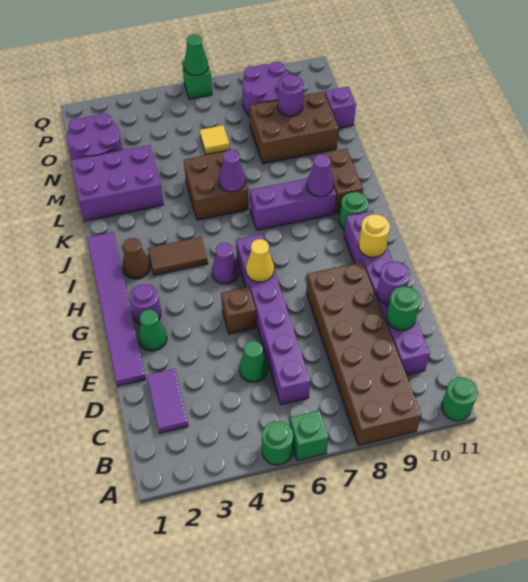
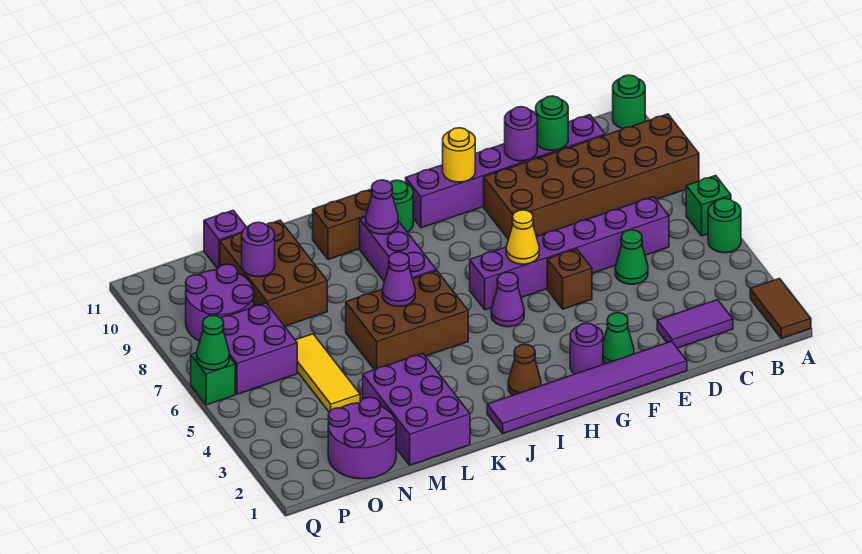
brown 1x2 tile [148,237,208,275] -> brown 1x2 tile moved to [750,279,811,338]
brown 2x2 brick [184,149,249,220] -> brown 2x3 brick [346,271,468,370]
yellow 1x1 tile [200,125,230,154] -> yellow 1x3 tile [296,334,360,412]
none -> purple 2x2 brick [221,303,297,394]

